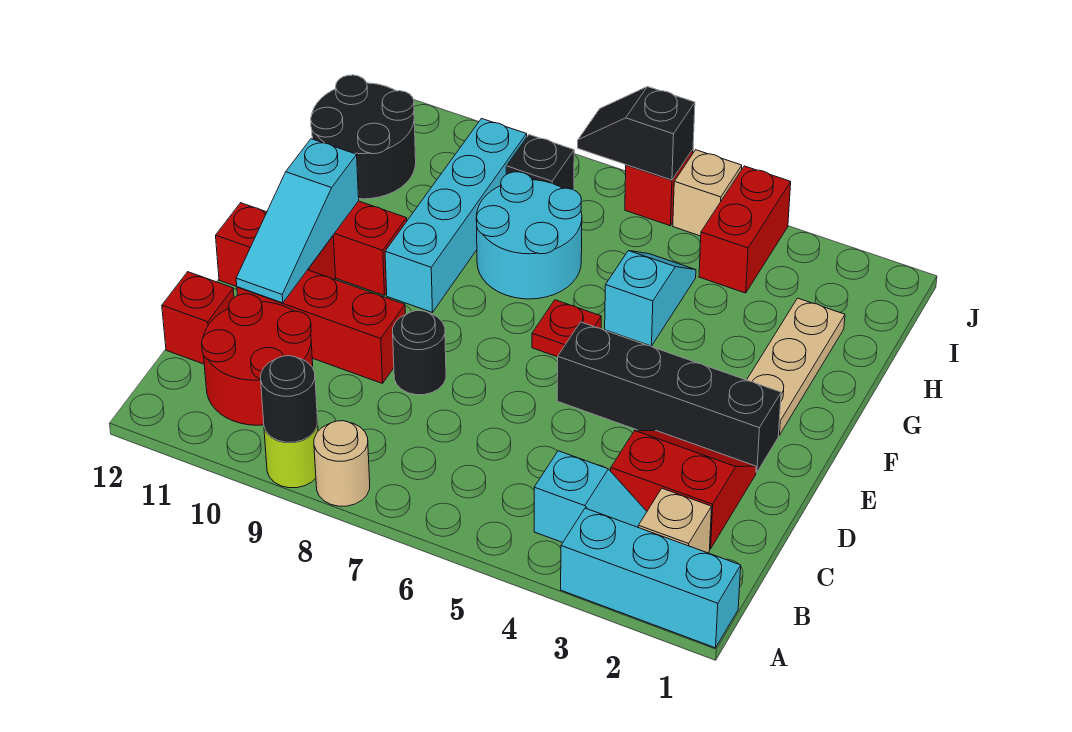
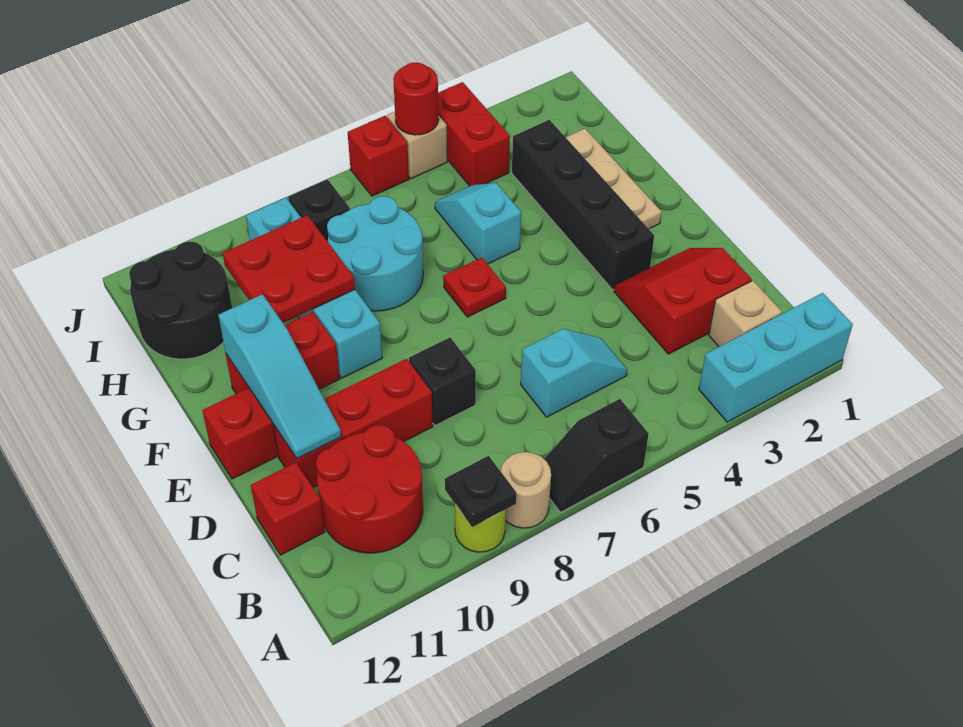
black 1x1 round brick [261,356,317,442] -> black 1x1 plate [445,456,517,527]
cyan 1x2 slope [534,451,647,543] -> cyan 1x2 slope moved to [521,329,627,417]
black 1x1 round brick [393,311,446,395] -> black 1x1 brick [409,338,476,426]
black 1x4 brick [557,322,781,473] -> black 1x4 brick turned to [512,120,654,290]
none -> red 2x2 plate [223,215,355,323]
none -> red 1x1 round brick [393,63,439,135]
black 1x2 slope [578,87,695,180] -> black 1x2 slope moved to [544,399,649,512]

